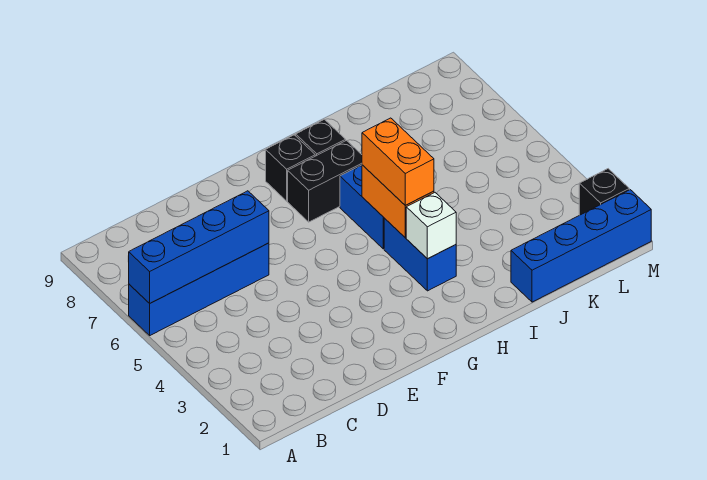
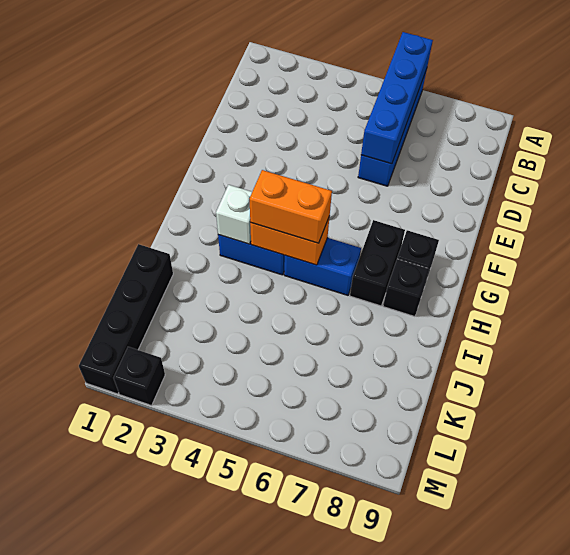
blue 1x4 brick [511,190,651,302] -> black 1x4 brick [79,244,173,394]

